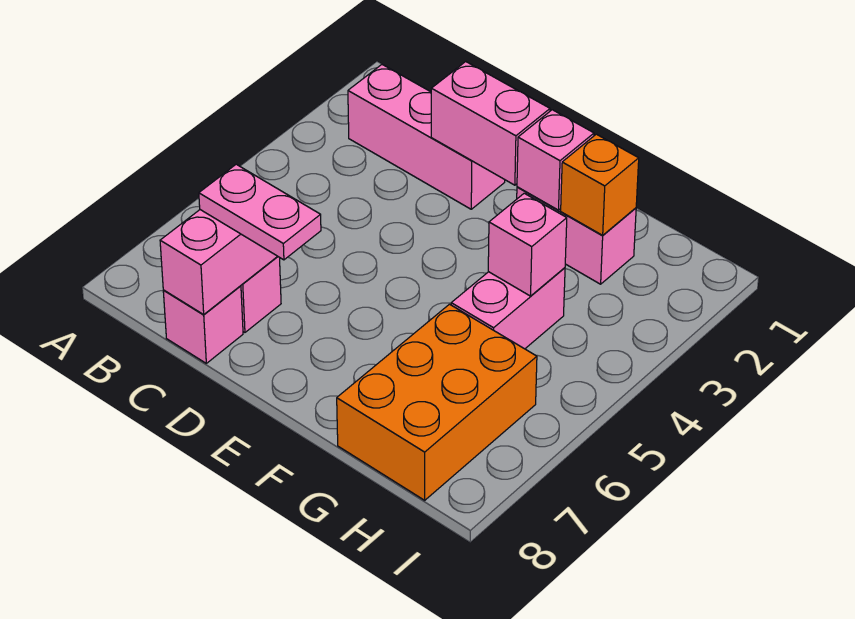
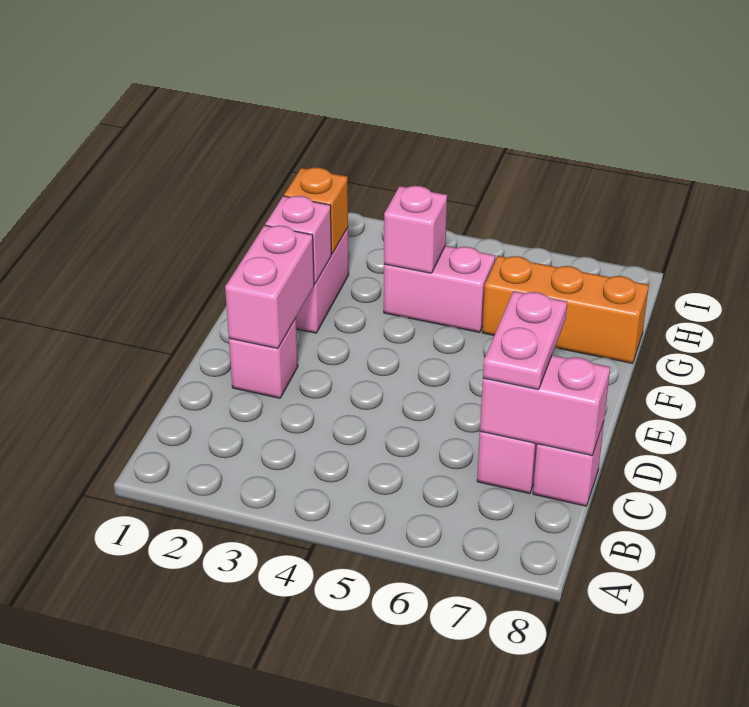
pink 1x3 brick [348,65,505,209] -> pink 1x1 brick [229,318,298,398]
orange 2x3 brick [337,304,537,500] -> orange 1x3 brick [482,256,649,363]

